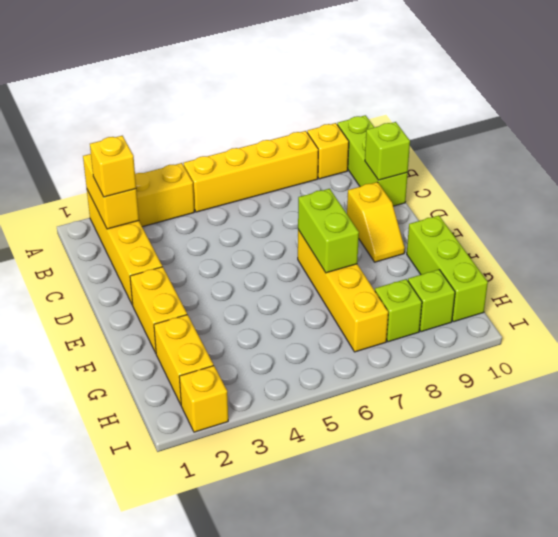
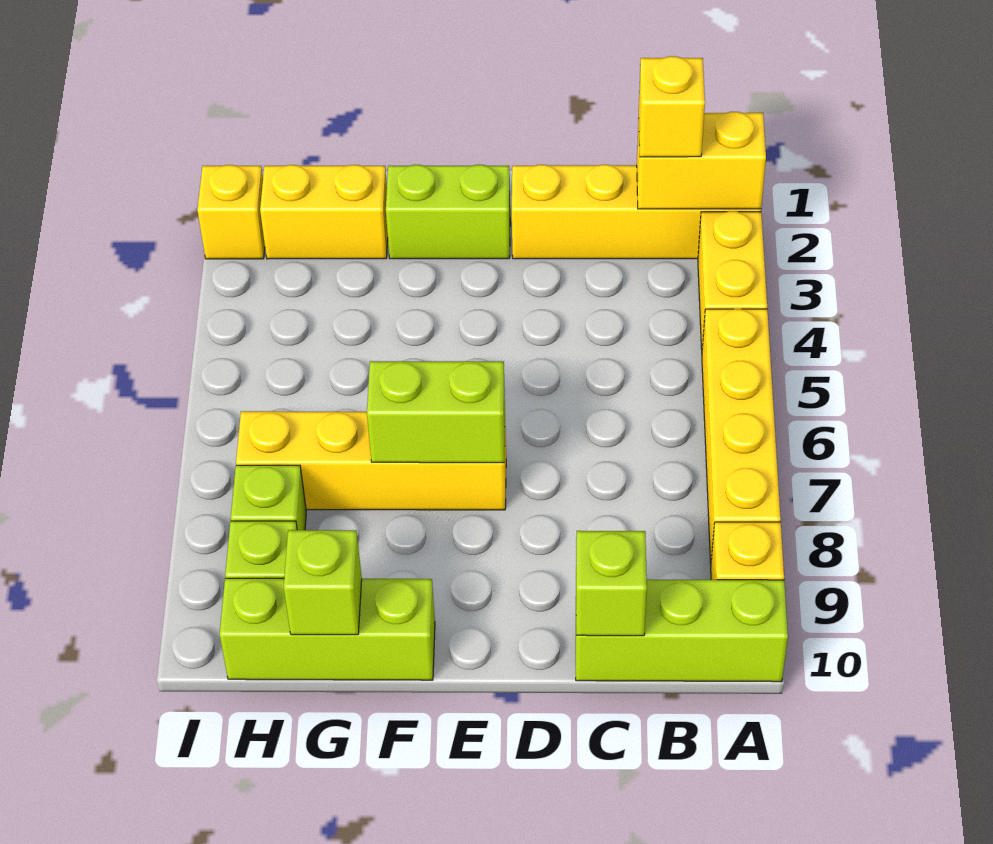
yellow 1x2 slope [347,182,405,262] -> none
yellow 1x2 brick [130,267,187,353] -> lime 1x2 brick [386,165,510,259]
none -> lime 1x1 brick [284,530,362,635]

